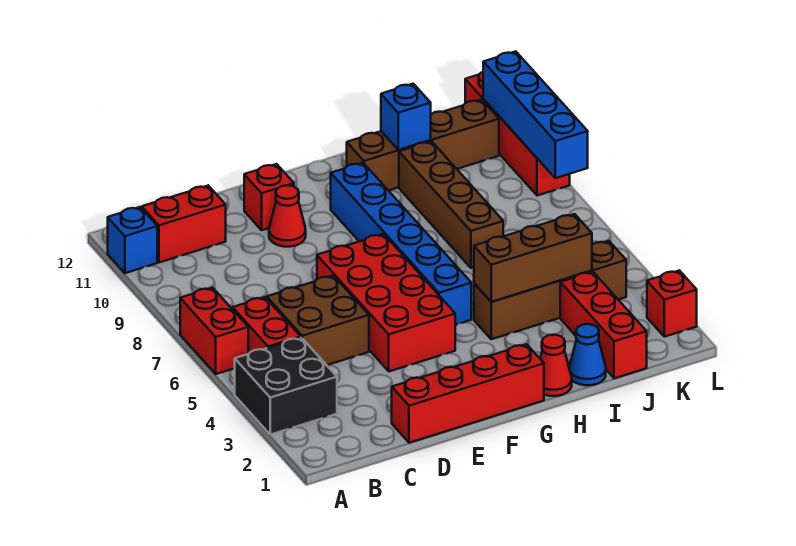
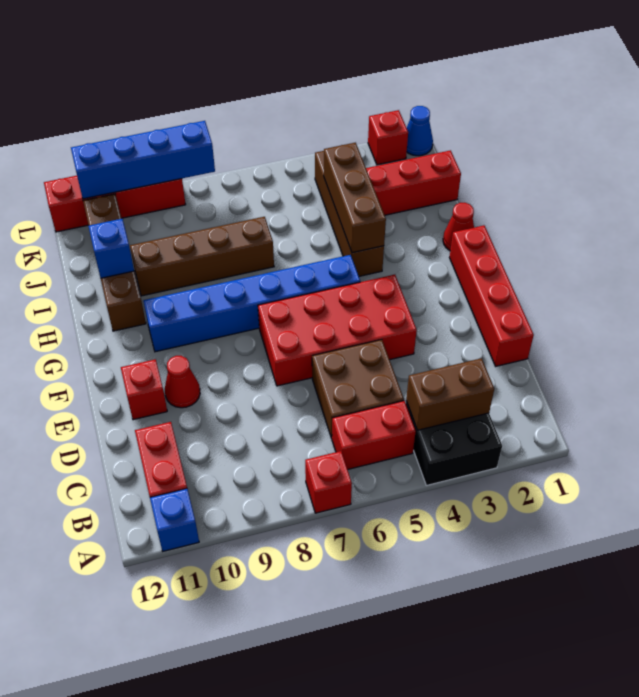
red 1x2 brick [180,288,248,374] -> red 1x1 brick [305,451,352,513]
none -> brown 1x2 brick [406,358,494,430]
blue 1x1 cone [569,324,606,385] -> blue 1x1 cone moved to [407,106,433,156]

